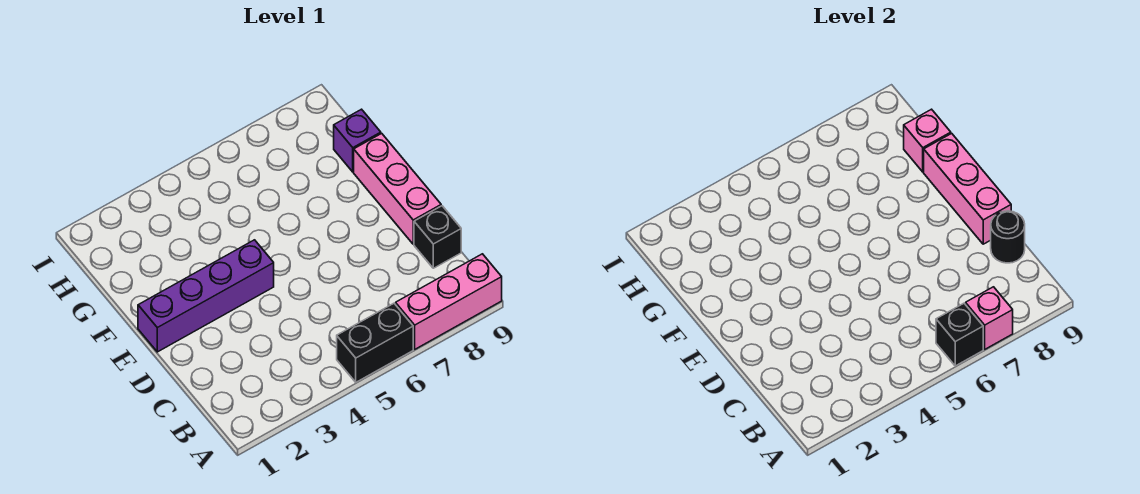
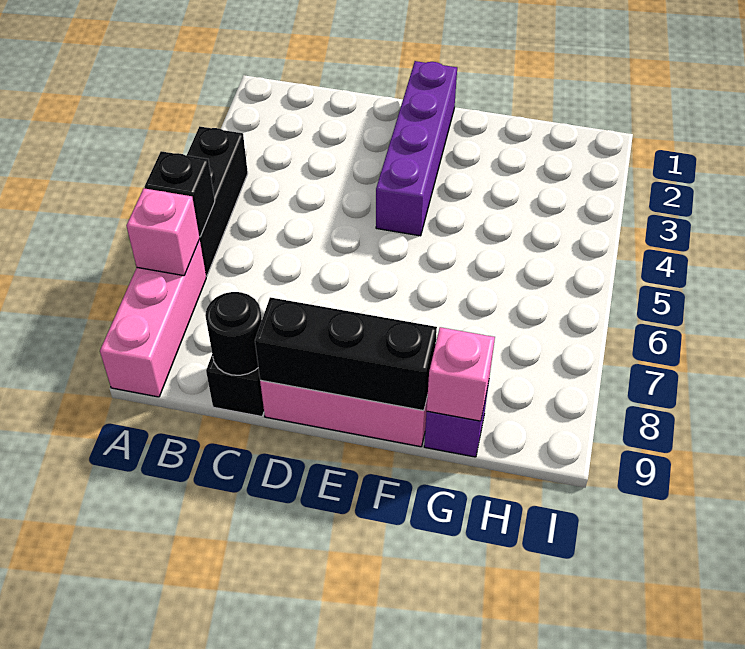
black 1x2 brick [337,303,413,382] -> black 1x3 brick [187,126,248,276]
pink 1x3 brick [924,133,1011,244] -> black 1x3 brick [255,297,437,411]

